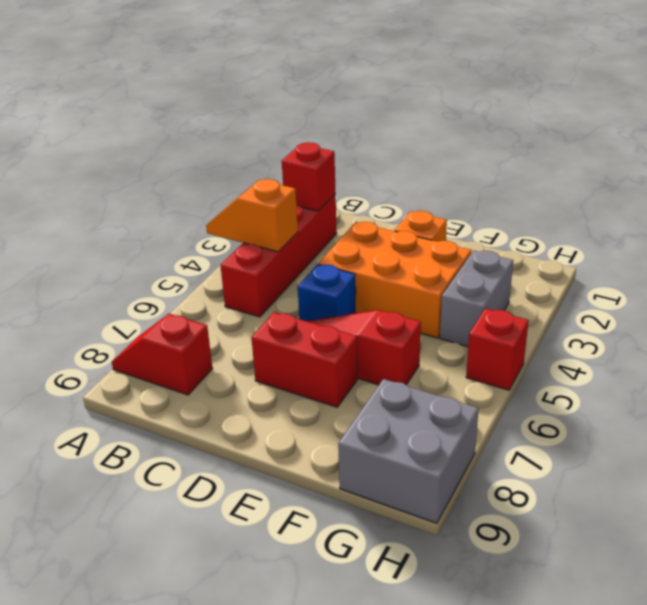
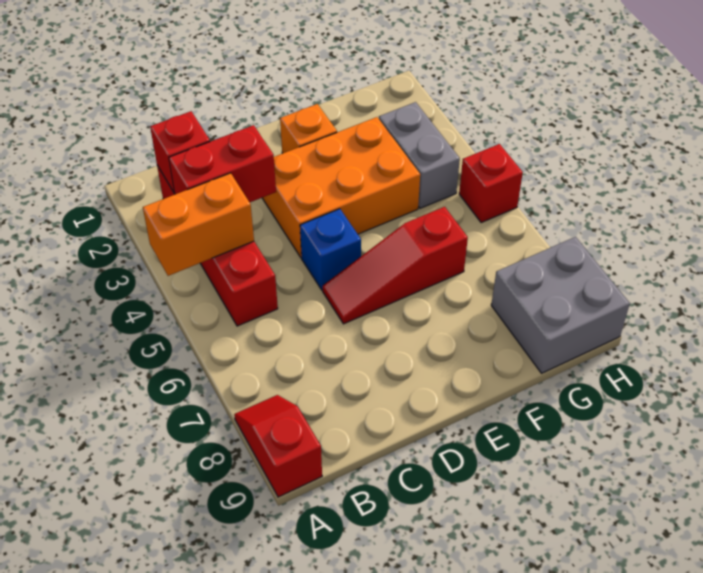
orange 1x2 slope [206,179,298,252] -> orange 1x2 brick [143,173,254,276]
red 1x2 slope [112,313,213,395] -> red 1x2 slope turned to [234,395,322,497]
red 1x2 brick [251,312,357,407] -> red 1x2 brick moved to [169,125,276,202]

